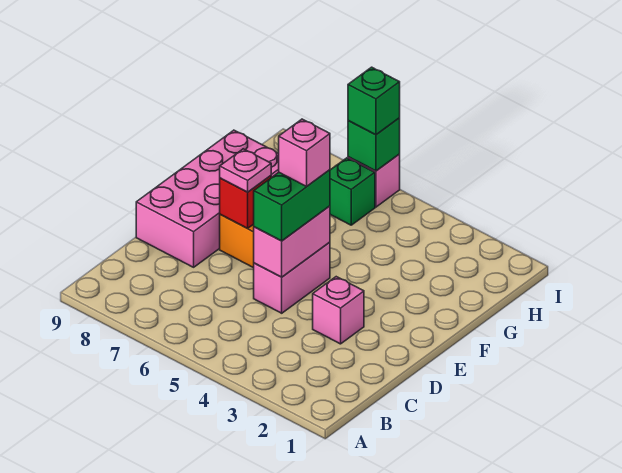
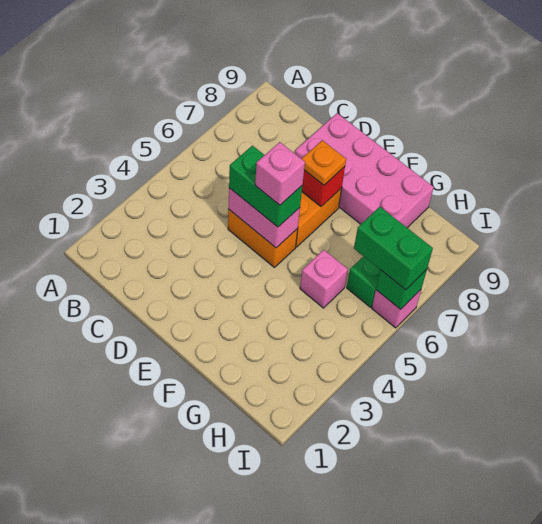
pink 1x1 brick [313,277,364,344] -> pink 1x1 brick moved to [300,250,348,308]
pink 1x2 brick [254,242,330,313] -> orange 1x2 brick [228,209,298,267]
pink 1x1 plate [220,149,271,192] -> orange 1x1 plate [302,140,346,185]
green 1x1 brick [348,67,400,135] -> green 1x2 brick [354,207,433,290]

